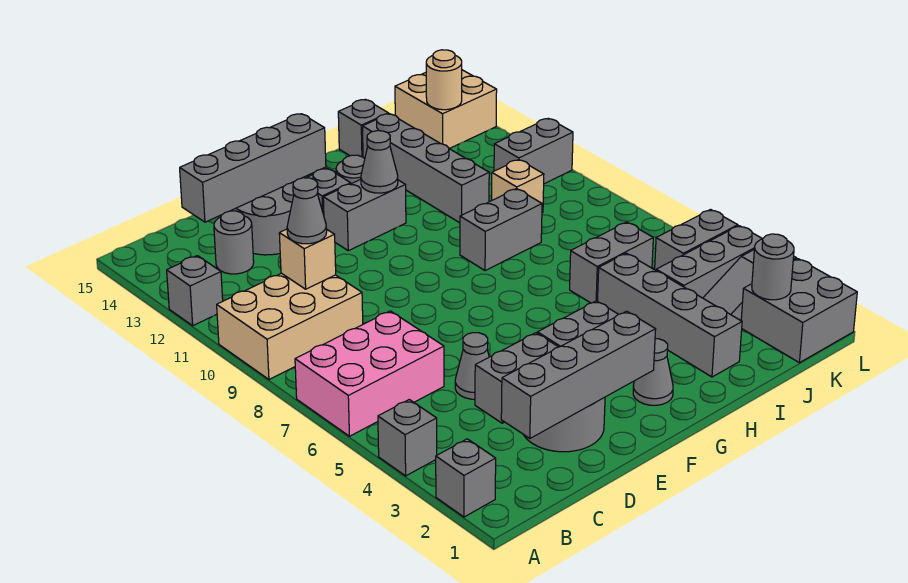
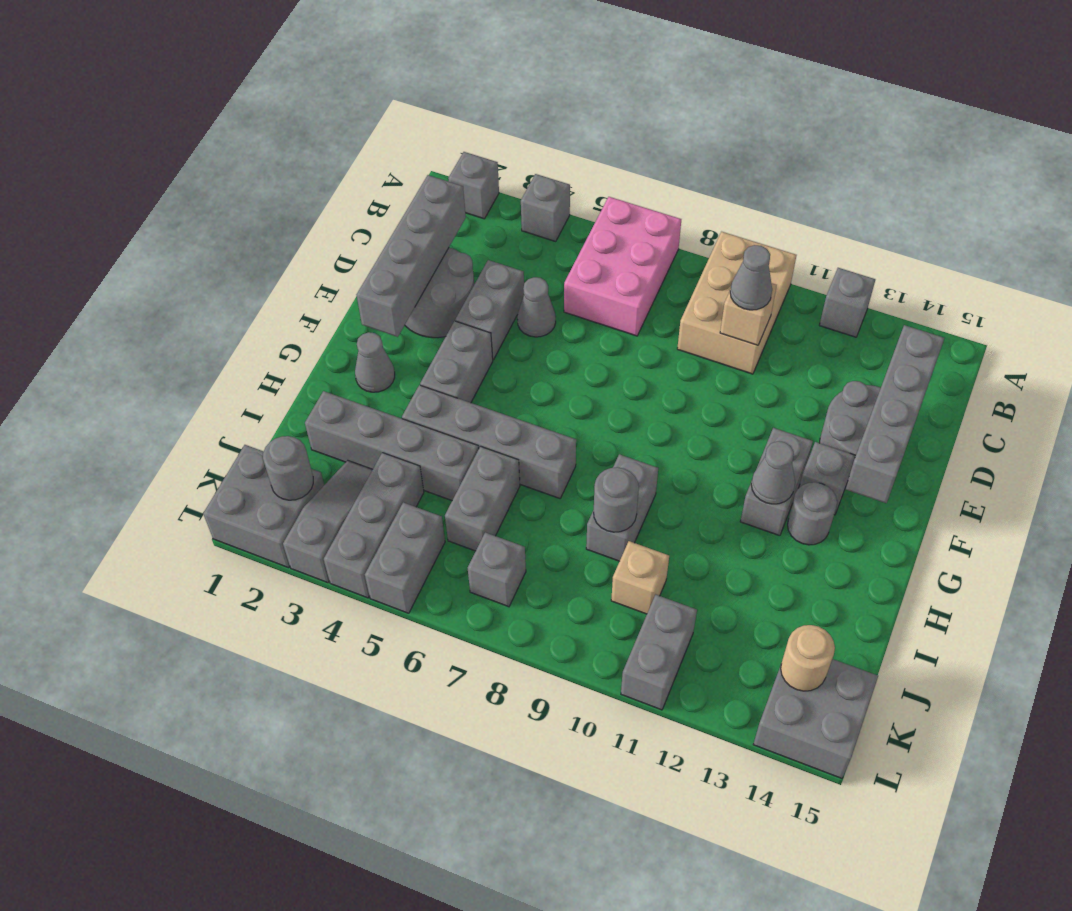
grey 1x1 round brick [214,211,254,274] -> grey 1x1 round brick moved to [594,467,639,532]
grey 1x4 brick [362,114,489,223] -> grey 1x4 brick moved to [402,385,576,498]
grey 1x1 brick [338,99,389,157] -> grey 1x1 brick moved to [468,532,526,607]
tan 2x2 brick [395,70,497,149] -> grey 2x2 brick [753,659,878,778]

